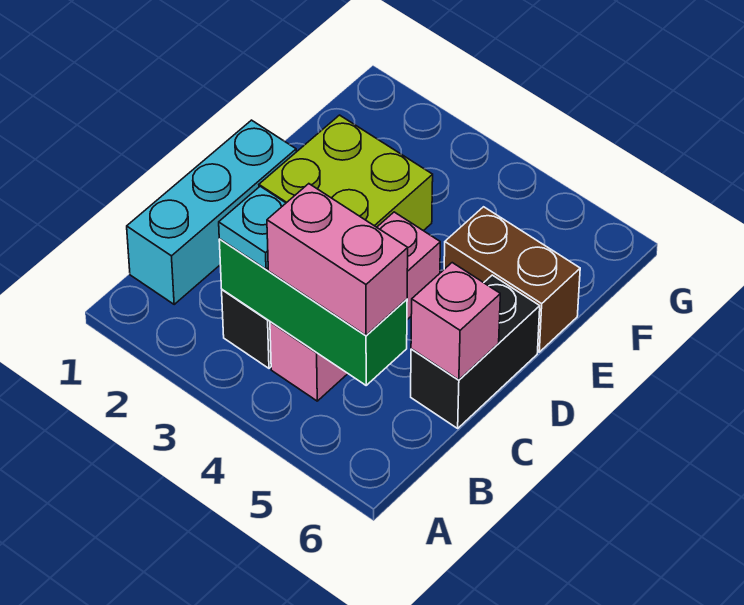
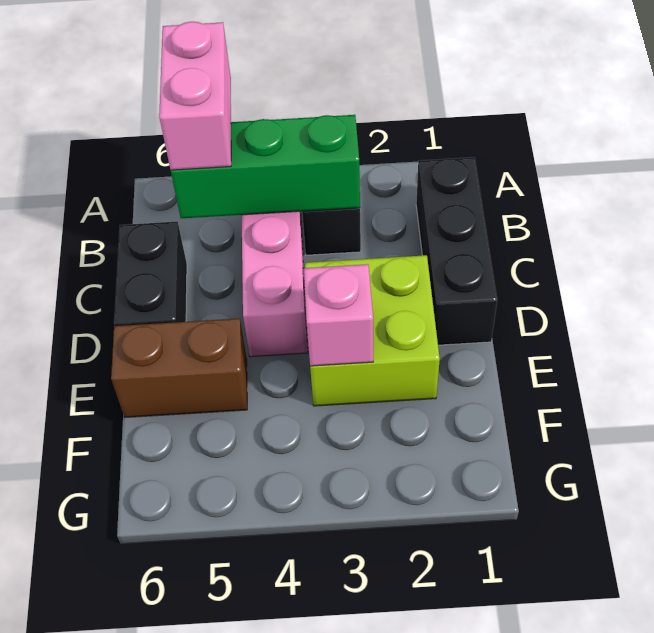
cyan 1x3 brick [127,120,296,304] -> black 1x3 brick [416,157,497,345]
cyan 1x1 plate [219,186,286,269] -> none
pink 1x2 brick [267,184,408,335] -> pink 1x2 brick turned to [159,22,231,170]
pink 1x1 brick [411,263,500,380] -> pink 1x1 brick moved to [304,264,373,366]

